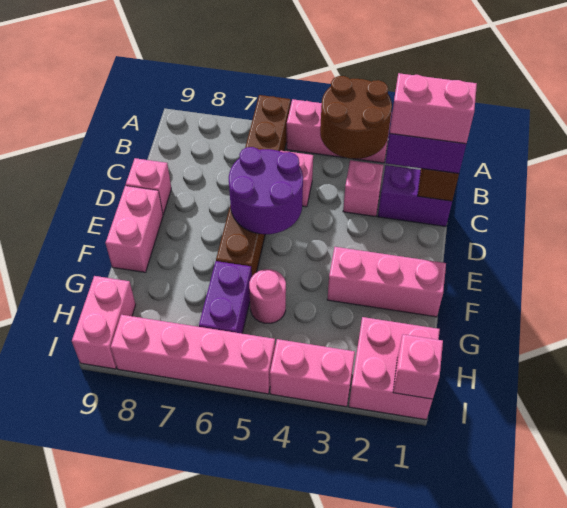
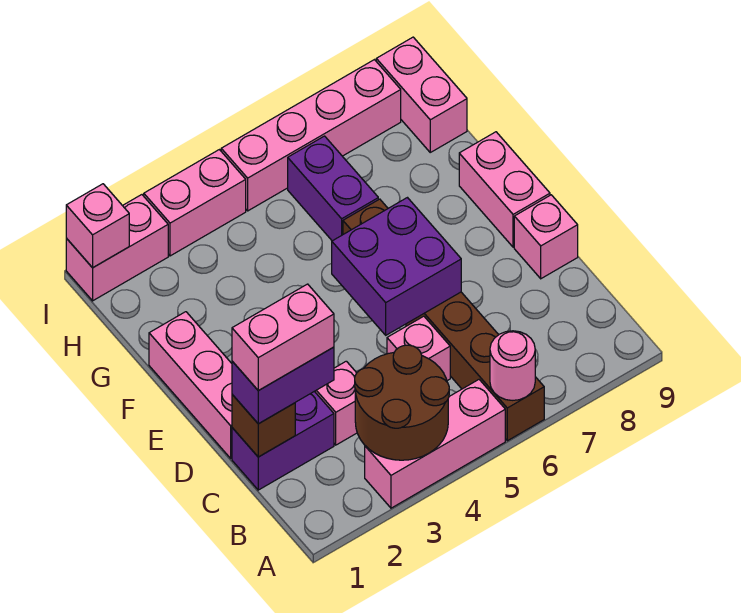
purple 2x2 round brick [229,147,303,234] -> purple 2x2 brick [332,198,461,335]
pink 1x3 brick [327,247,446,317] -> pink 1x3 brick turned to [149,312,232,458]
pink 1x1 round brick [249,269,286,323] -> pink 1x1 round brick moved to [490,331,535,400]
pink 2x2 brick [349,317,440,420] -> pink 1x2 brick [66,195,168,301]

